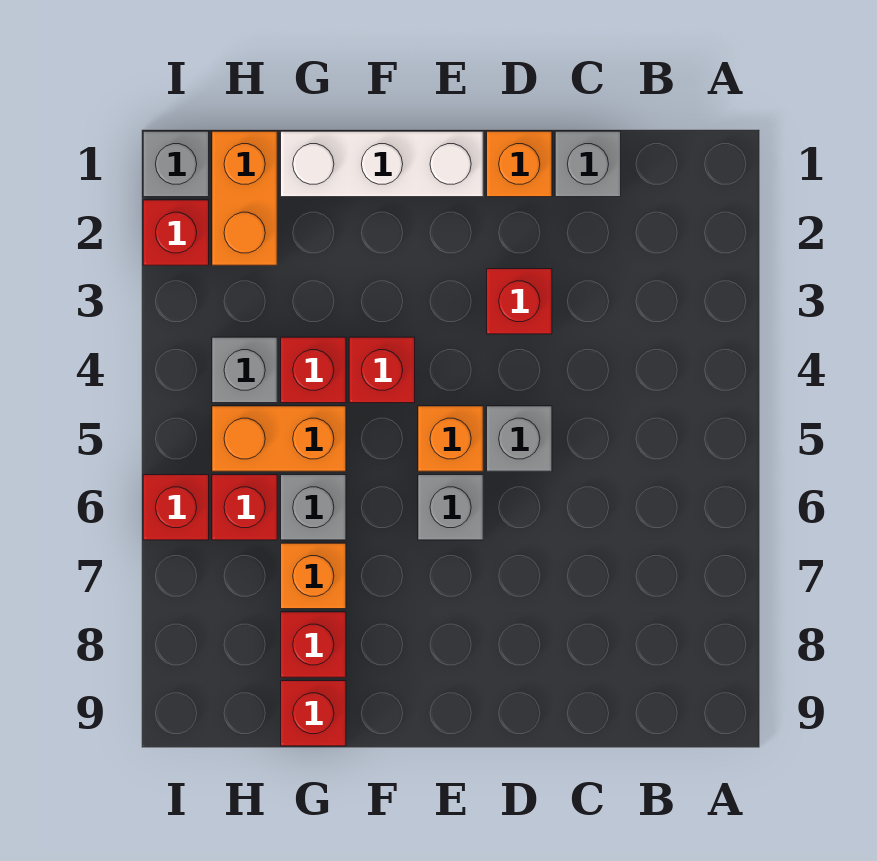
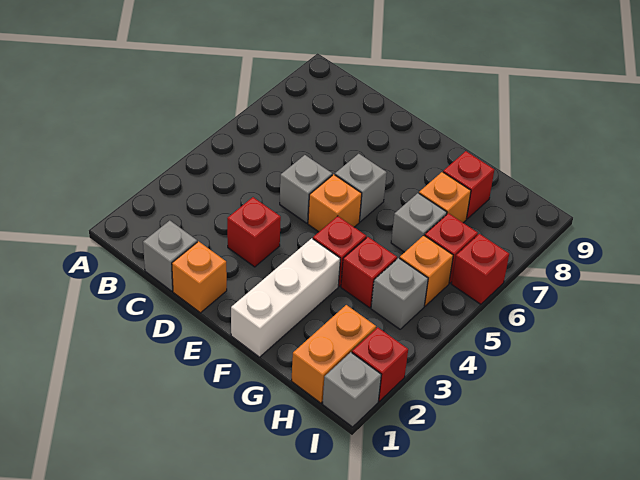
white 1x3 brick [281,131,483,197] -> white 1x3 brick turned to [231,238,340,357]
orange 1x2 brick [212,406,346,471] -> orange 1x1 brick [400,235,453,306]
red 1x1 brick [281,681,346,746] -> none

